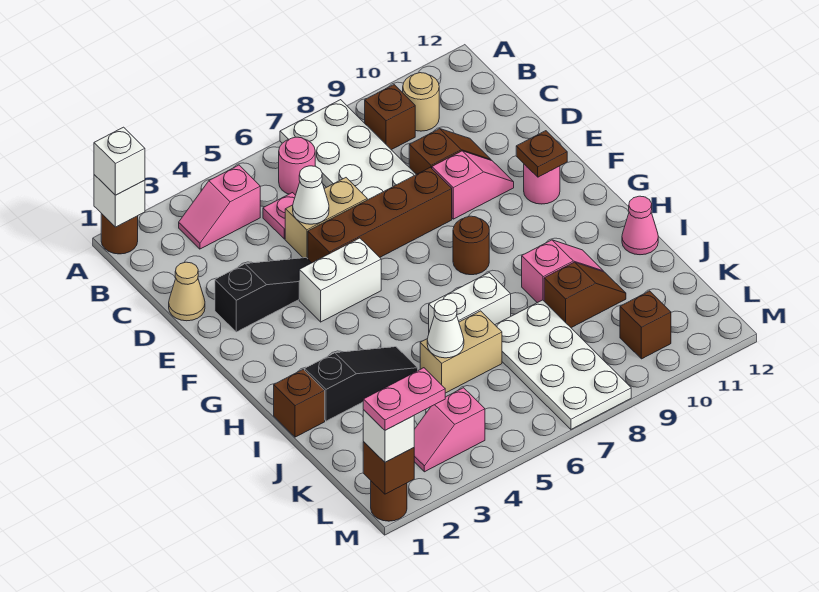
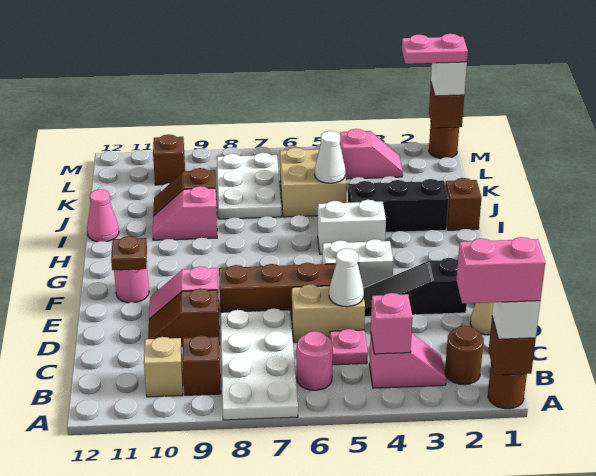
white 1x1 brick [94,175,145,227] -> brown 1x1 brick [489,317,536,375]
none -> pink 1x2 brick [457,237,545,303]
none -> pink 1x1 brick [371,293,413,354]
tan 1x1 round brick [403,73,439,131] -> tan 1x1 brick [144,337,183,397]
brown 1x1 round brick [453,216,489,275] -> brown 1x1 round brick moved to [445,326,483,385]
black 1x3 slope [305,347,418,421] -> black 1x3 brick [348,179,449,232]
white 1x2 brick [429,273,511,332] -> white 1x2 brick moved to [318,200,386,254]
tan 1x2 brick [420,311,502,393] -> tan 2x2 brick [280,148,347,217]
white 2x4 plate [495,300,631,429] -> white 2x3 plate [217,153,282,219]

